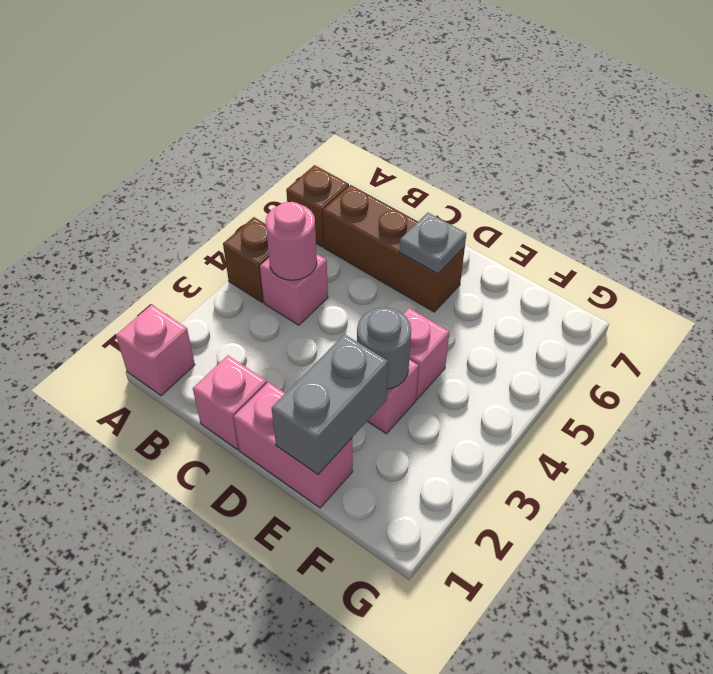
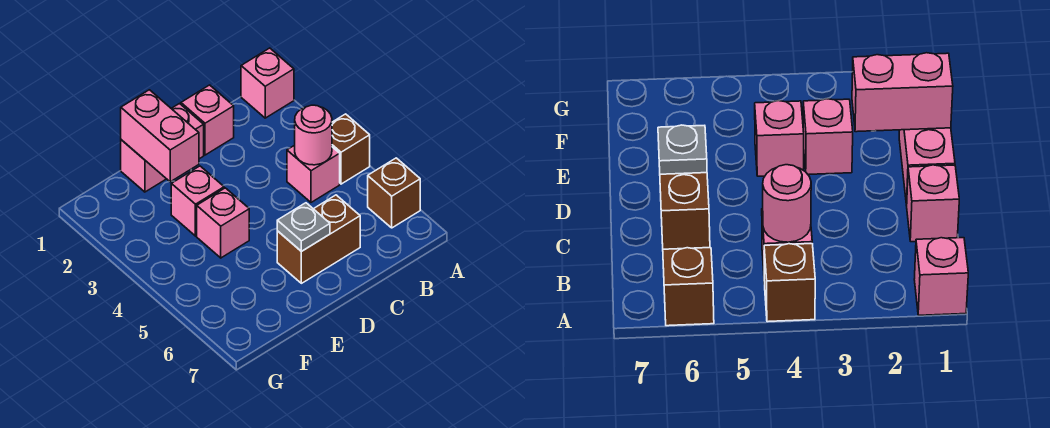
brown 1x3 brick [323,185,465,312] -> brown 1x2 brick [277,195,360,283]
grey 1x2 brick [272,334,388,474] -> pink 1x2 brick [121,90,199,182]
grey 1x1 round brick [357,308,411,389] -> none

